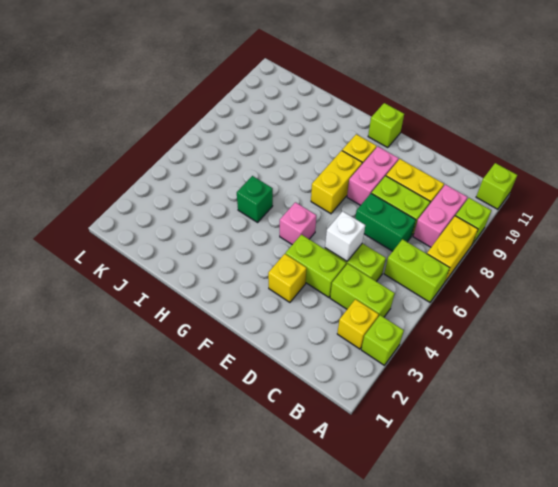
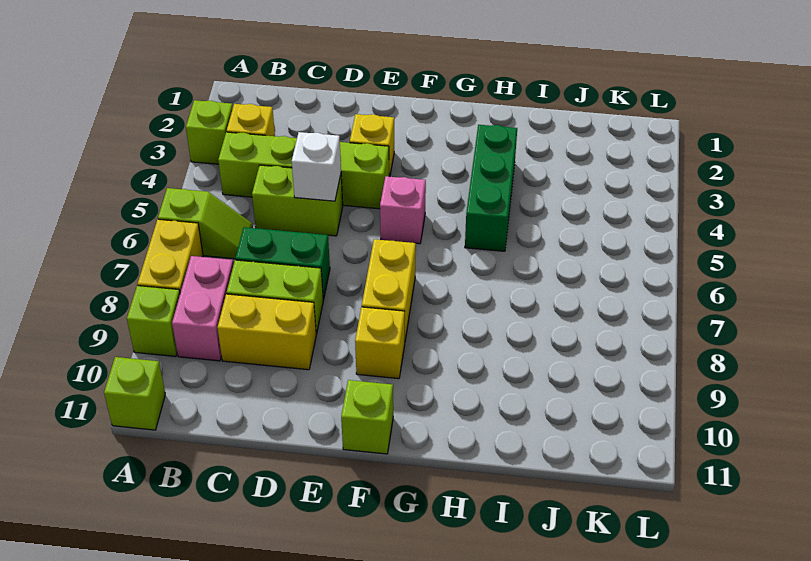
lime 1x2 brick [384,239,450,302] -> lime 1x2 slope [158,188,253,259]
pink 1x2 brick [347,147,399,205] -> none
green 1x1 brick [237,176,273,222] -> green 1x3 brick [465,125,517,251]

